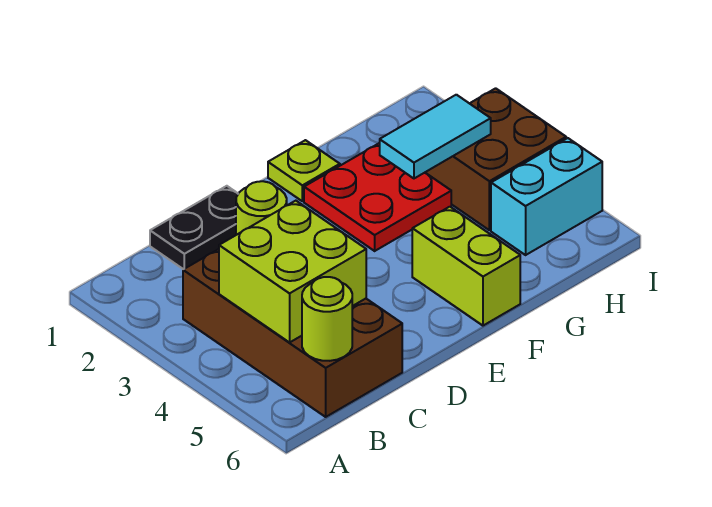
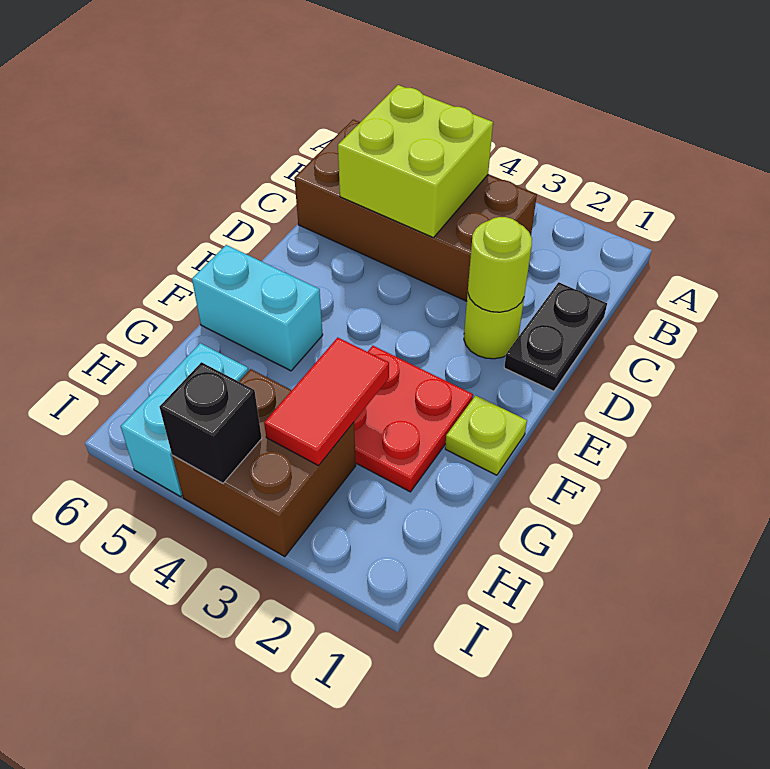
lime 1x1 round brick [302,277,352,361] -> lime 1x1 round brick moved to [468,217,532,312]
lime 1x2 brick [412,207,520,326] -> cyan 1x2 brick [192,245,323,371]
cyan 1x2 tile [380,95,491,178] -> red 1x2 tile [264,337,389,466]
none -> black 1x1 brick [159,362,262,483]

